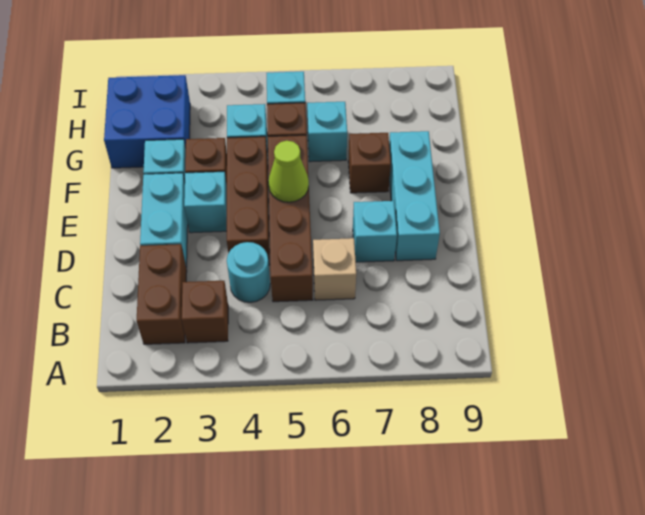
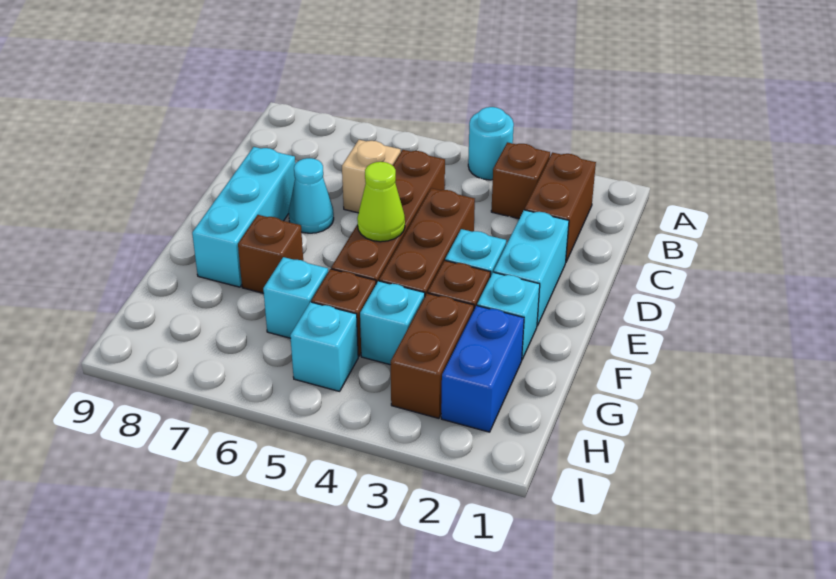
cyan 1x1 round brick [227,242,270,303] -> cyan 1x1 round brick moved to [468,107,514,180]
cyan 1x1 brick [353,201,397,262] -> cyan 1x1 cone [289,158,334,233]
blue 2x2 brick [104,75,190,168] -> blue 1x2 brick [441,306,524,432]
none -> brown 1x2 brick [391,293,474,418]

